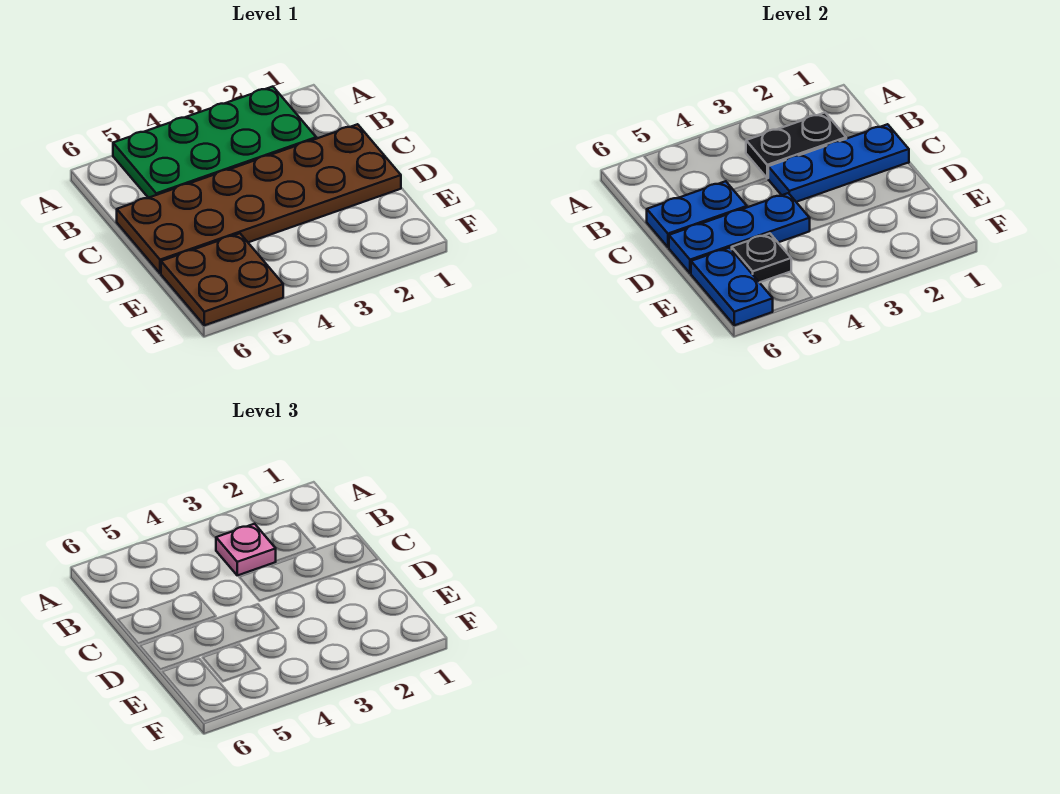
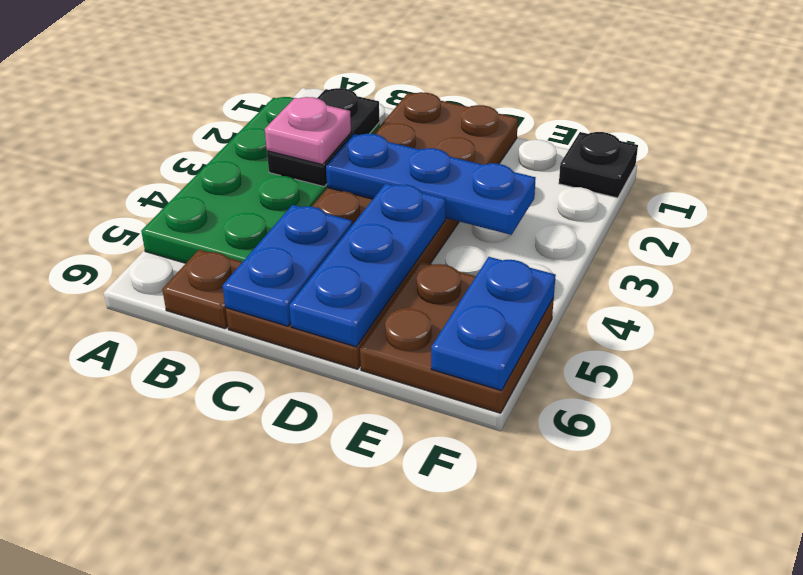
none -> brown 1x1 plate [162,250,242,329]
blue 1x3 plate [768,124,909,202] -> blue 1x3 plate turned to [326,134,536,235]
black 1x1 plate [732,233,791,283] -> black 1x1 plate moved to [559,132,638,198]
blue 1x2 plate [691,248,773,325] -> blue 1x2 plate turned to [431,257,556,391]

